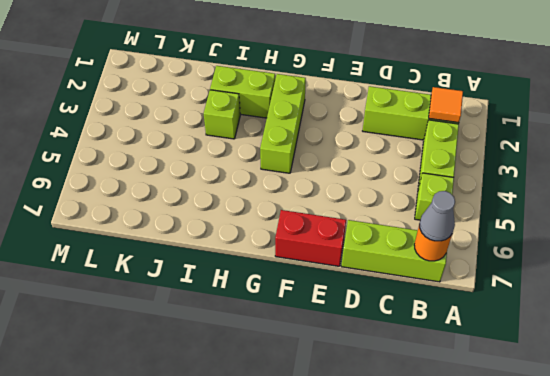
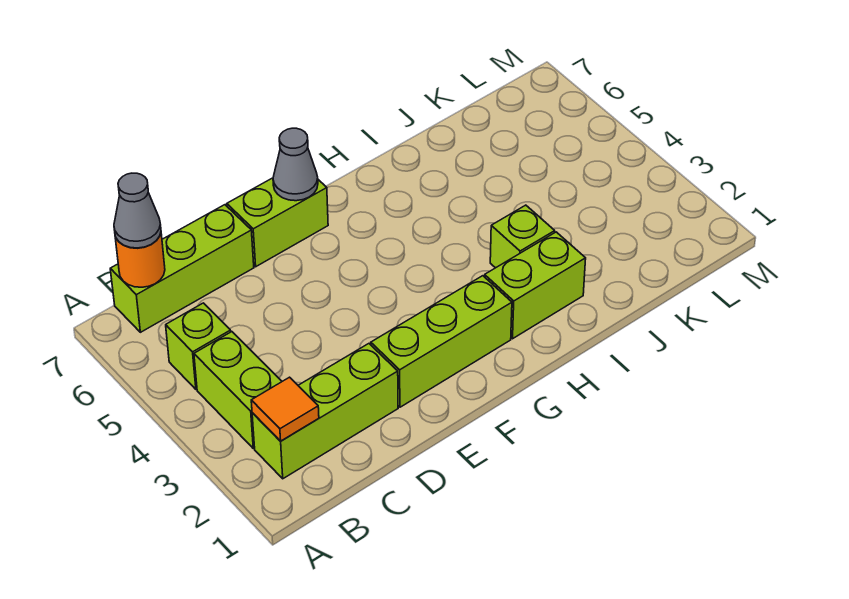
red 1x2 brick [275,210,346,266] -> lime 1x2 brick [227,178,328,267]
none -> grey 1x1 cone [273,128,318,201]
lime 1x3 brick [260,74,306,173] -> lime 1x3 brick turned to [371,276,512,407]

